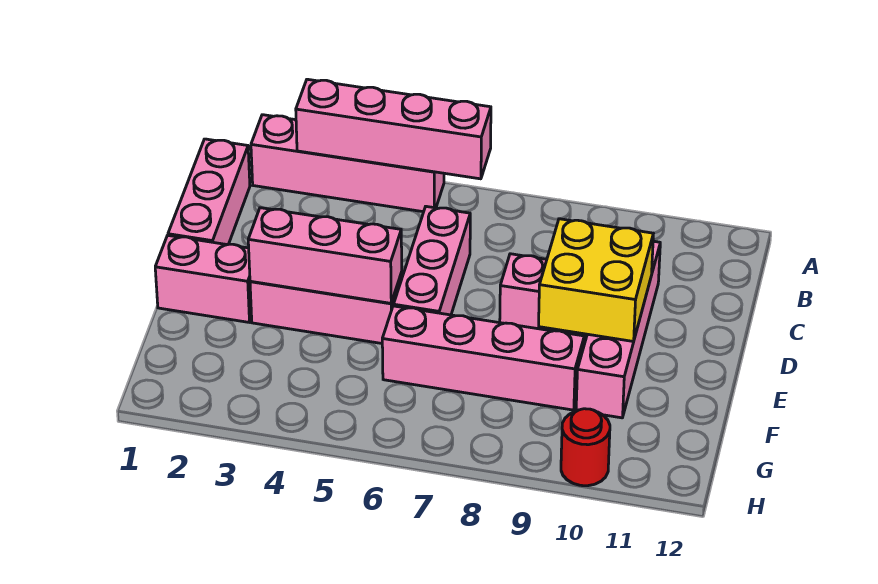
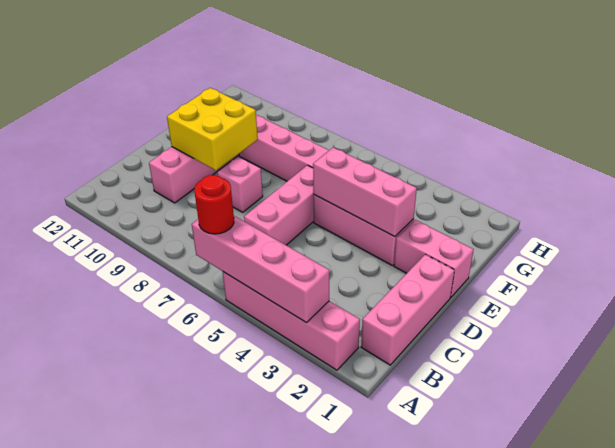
red 1x1 round brick [561,409,610,486] -> red 1x1 round brick moved to [194,175,234,234]

